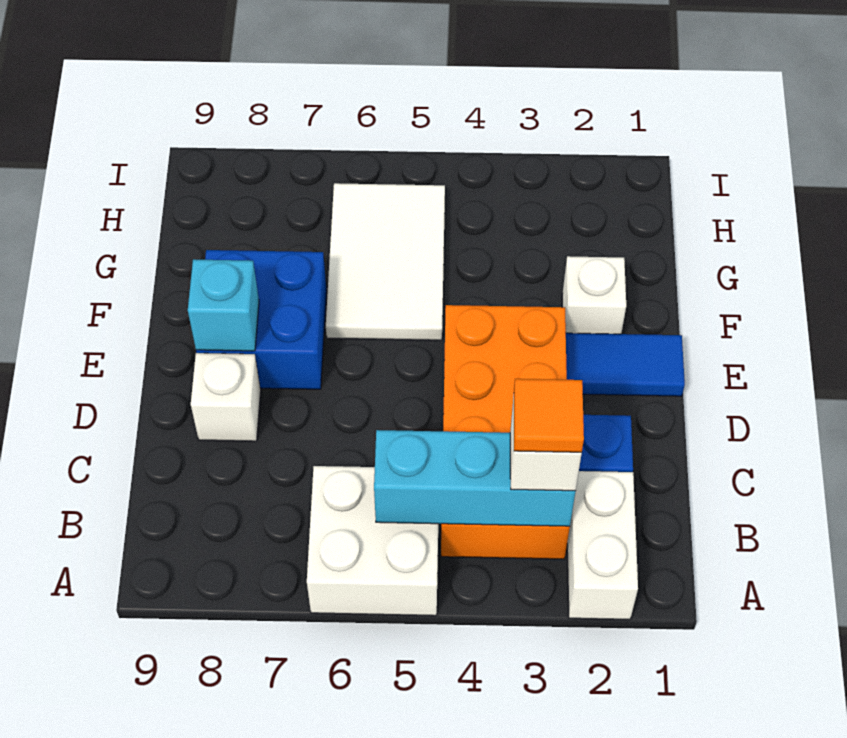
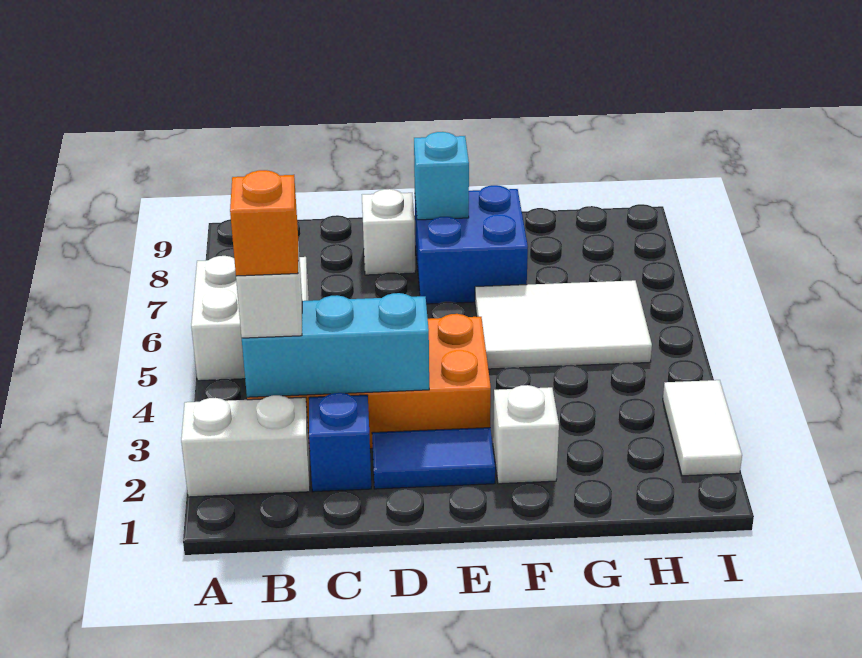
cyan 1x3 brick [374,430,576,526] -> cyan 1x3 brick turned to [242,293,429,397]
orange 1x1 tile [514,379,584,453] -> orange 1x1 brick [230,170,298,276]
blue 1x2 tile [566,333,685,396] -> blue 1x2 tile turned to [372,428,495,489]
none -> white 1x2 tile [663,380,742,476]

